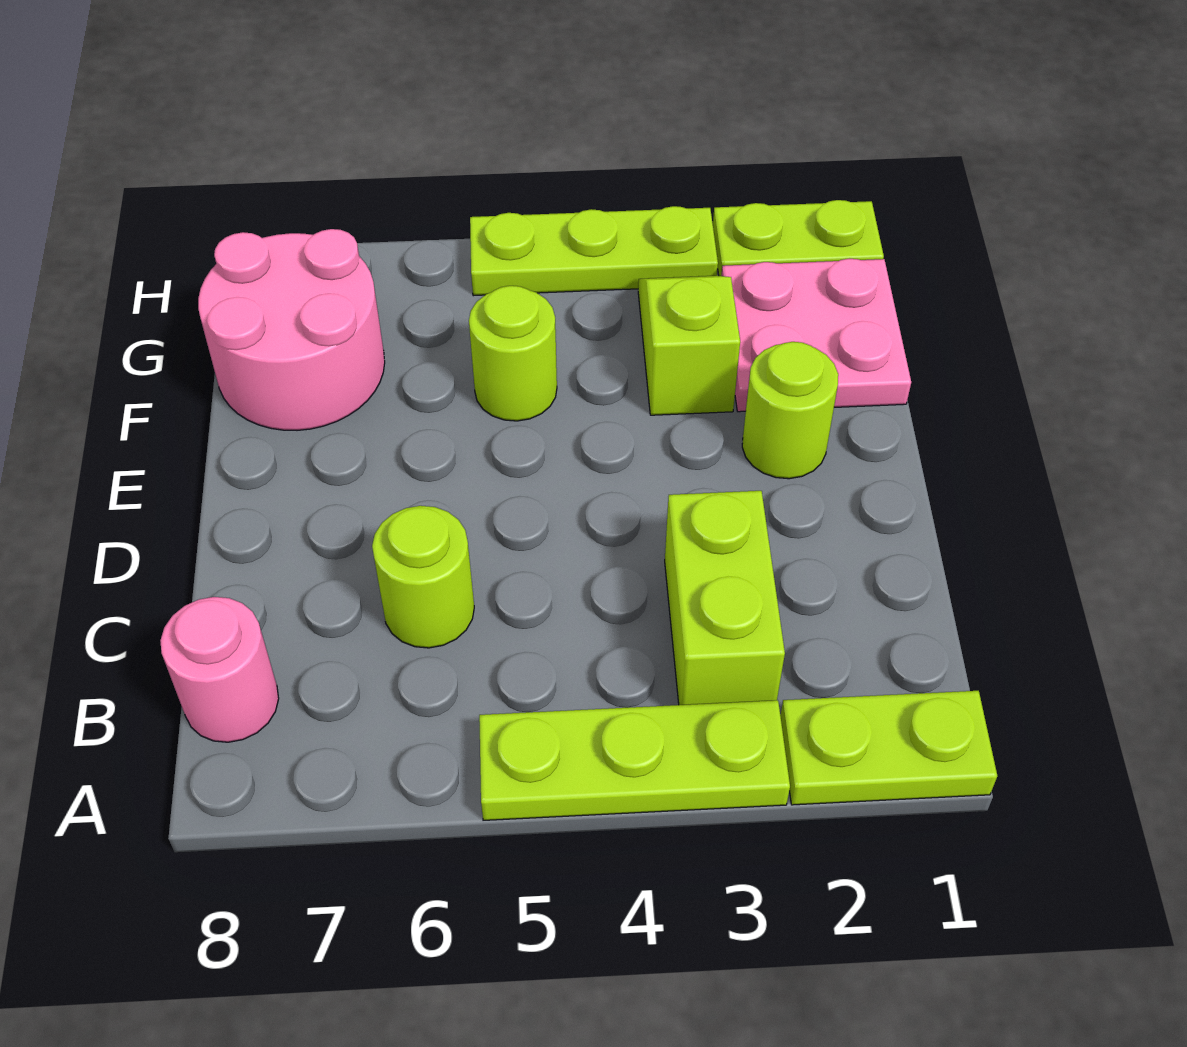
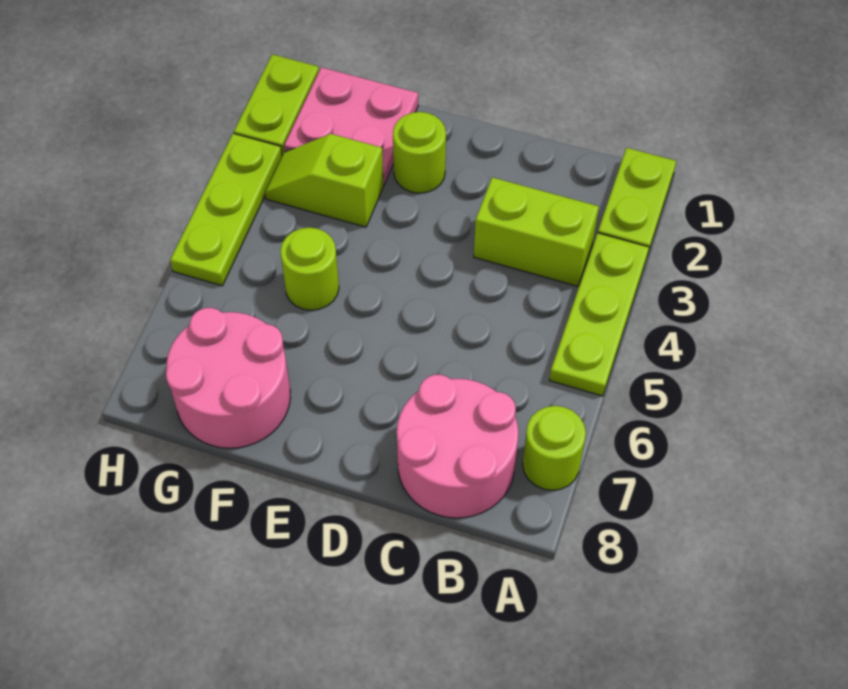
pink 1x1 round brick [160,597,279,742] -> pink 2x2 round brick [397,375,518,518]
lime 1x1 round brick [372,506,474,648] -> lime 1x1 round brick moved to [523,406,586,490]

